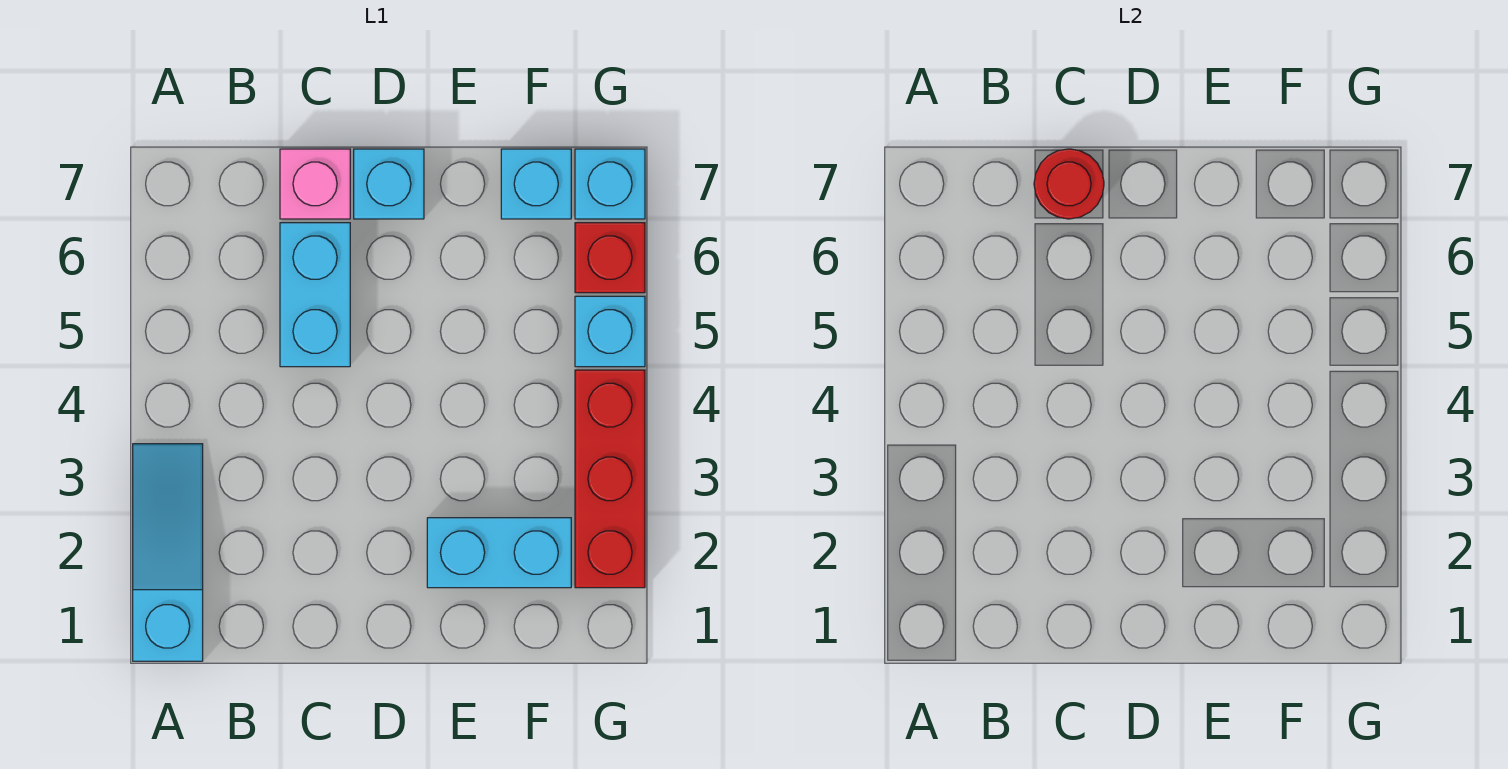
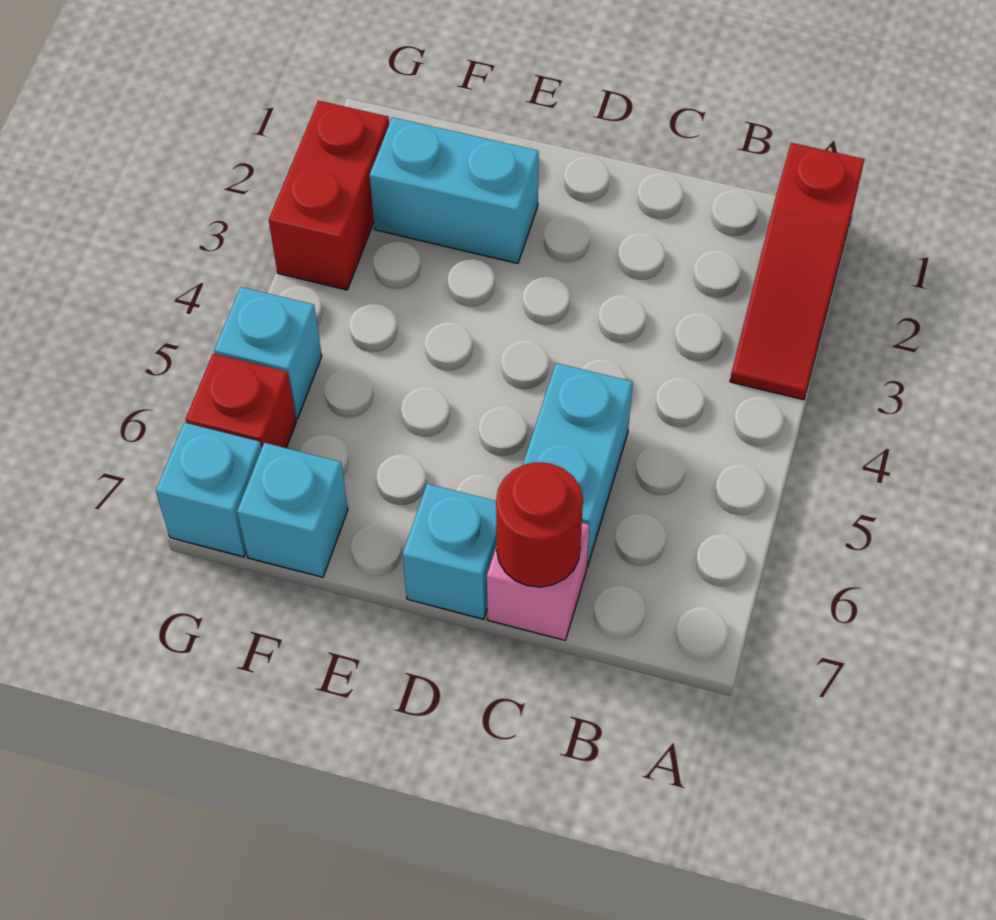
cyan 1x3 slope [133,444,203,661] -> red 1x3 slope [730,143,864,400]
red 1x3 brick [575,370,645,588] -> red 1x2 brick [269,101,389,290]

